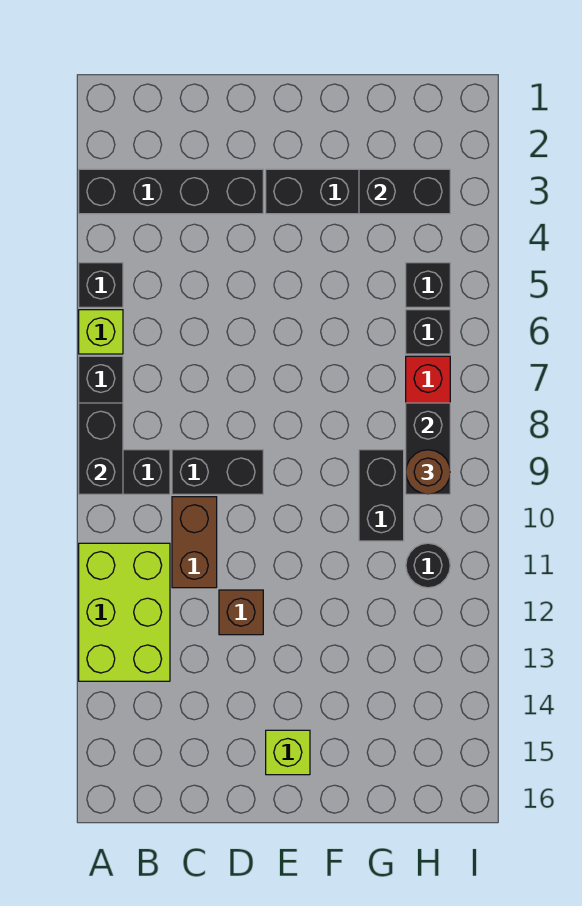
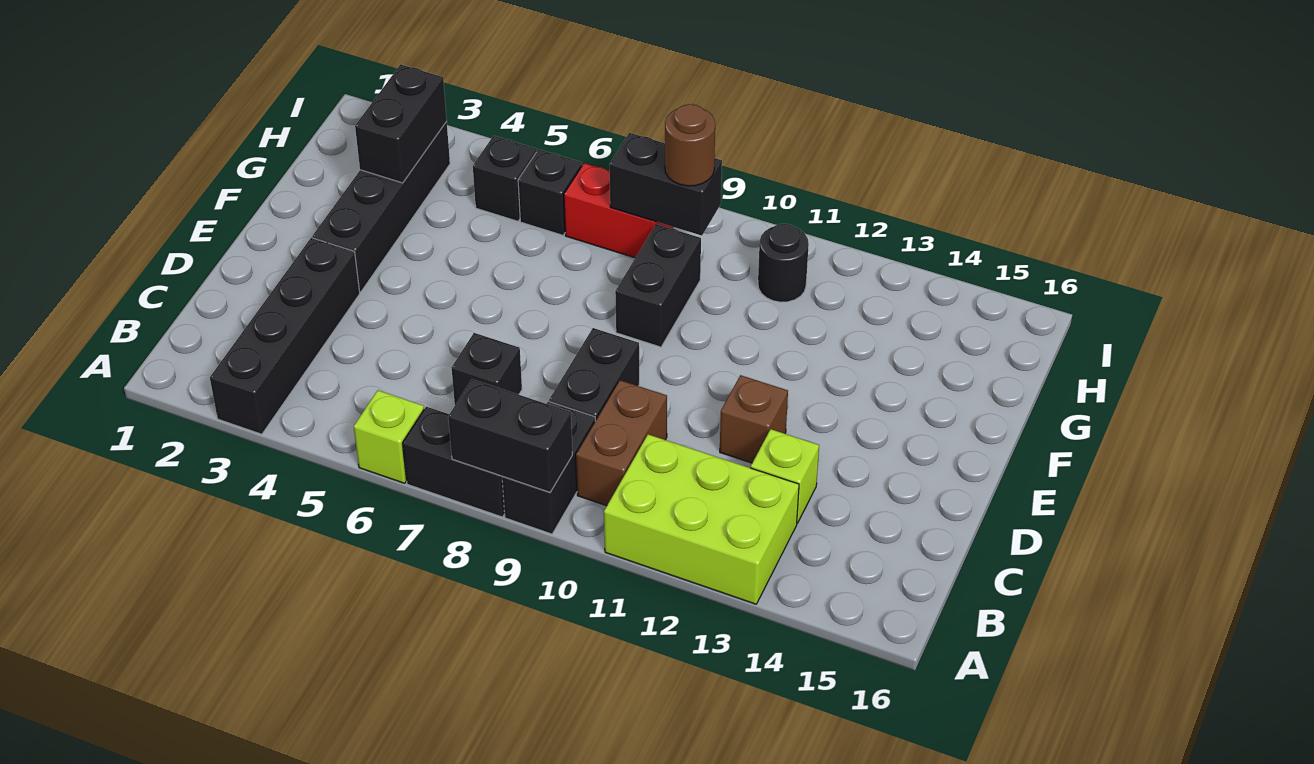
black 1x1 brick [79,263,123,307] -> black 1x1 brick moved to [451,333,522,405]
brown 1x2 brick [172,497,217,588] -> brown 1x2 brick turned to [576,380,667,506]
lime 1x1 brick [266,730,310,775] -> lime 1x1 brick moved to [751,429,819,523]
black 1x2 brick [359,450,404,541] -> black 1x2 brick turned to [615,224,701,347]

